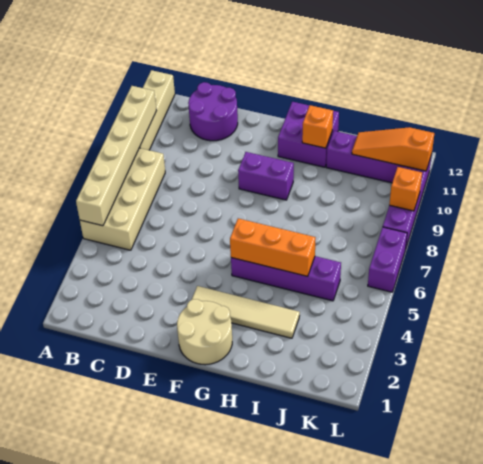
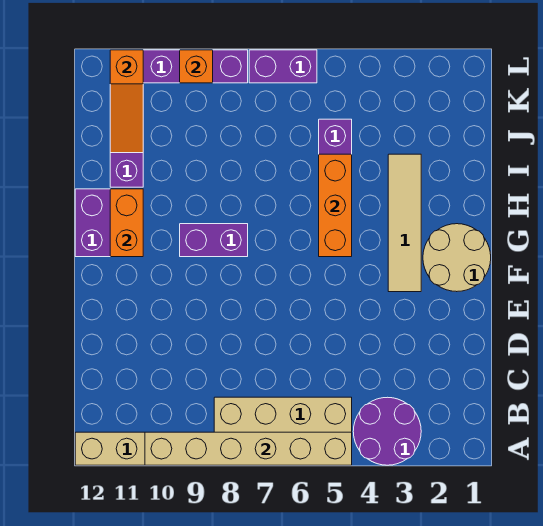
purple 2x2 round brick [188,82,238,141] -> purple 2x2 round brick moved to [353,397,421,465]
purple 1x2 brick [238,152,294,200] -> purple 1x2 brick turned to [180,224,248,257]
orange 1x1 brick [302,105,333,148] -> orange 1x2 brick [110,189,143,257]

